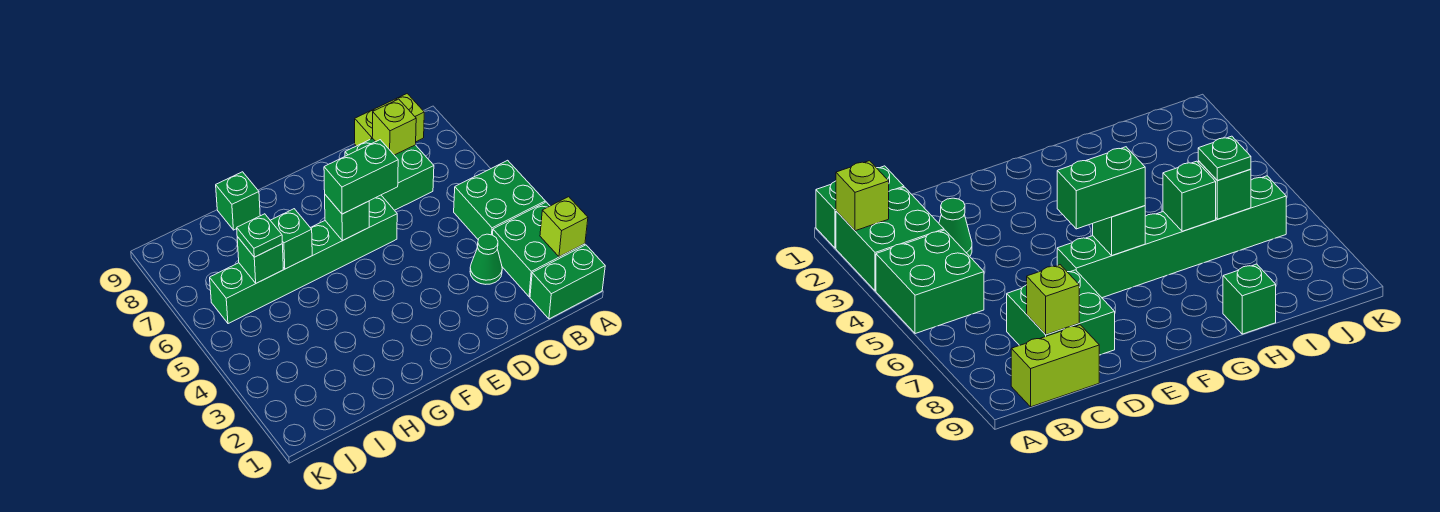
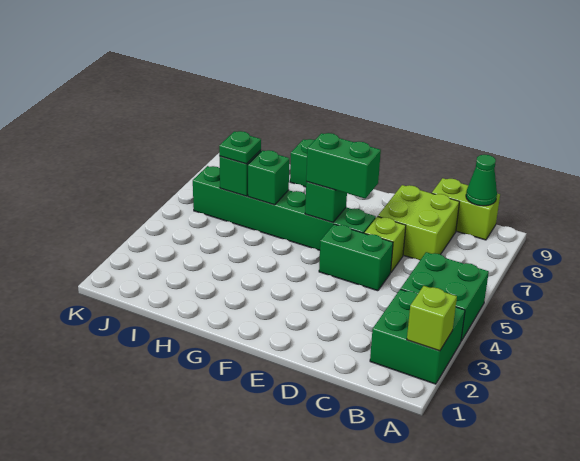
green 1x2 brick [530,245,605,319] -> green 1x2 brick moved to [319,224,393,291]
green 1x1 cone [470,234,502,284] -> green 1x1 cone moved to [466,155,497,206]
green 2x2 brick [345,138,434,210] -> lime 2x2 brick [378,185,459,260]
lime 1x1 brick [372,99,416,155] -> lime 1x1 brick moved to [365,217,406,272]

